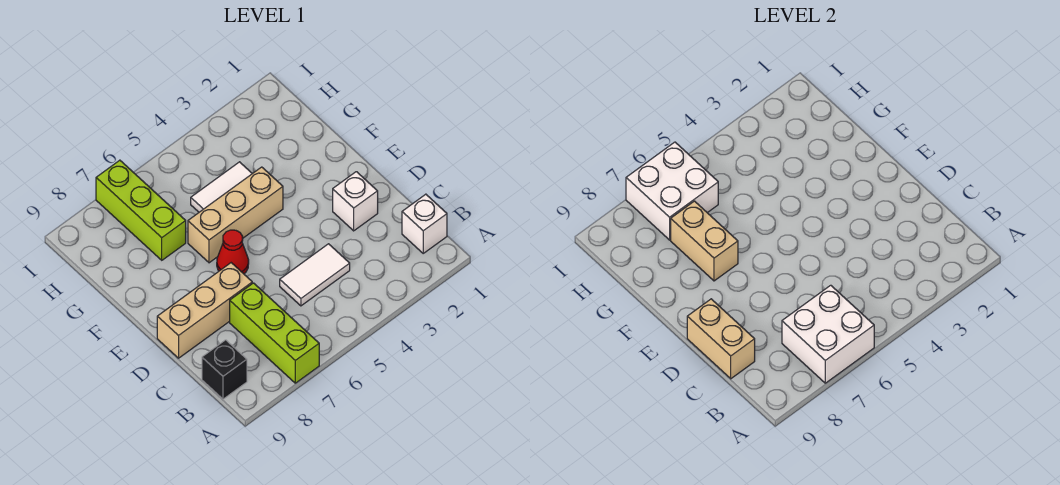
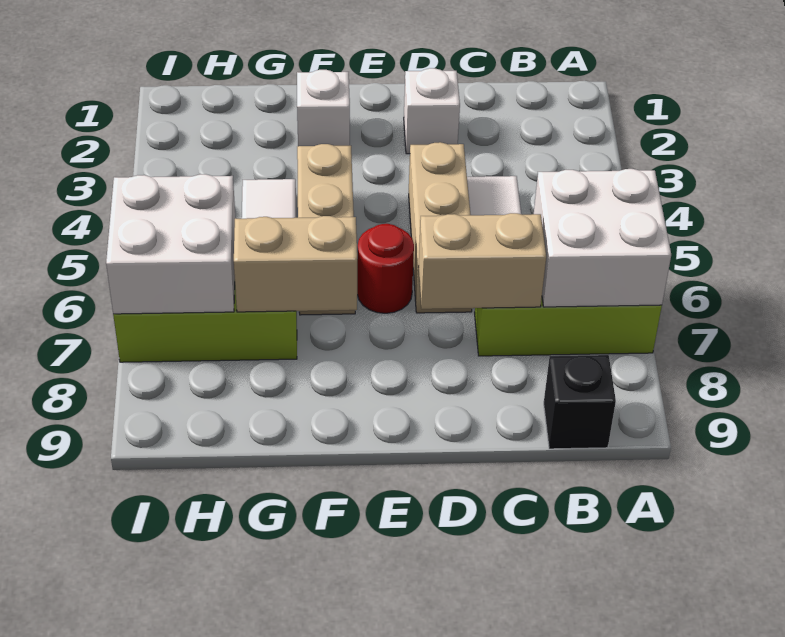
white 1x1 brick [402,194,447,253] -> white 1x1 brick moved to [297,70,350,146]
tan 1x2 brick [687,299,755,379] -> tan 1x2 brick moved to [418,213,546,309]
tan 1x3 brick [157,263,252,358] -> tan 1x3 brick moved to [409,142,472,313]
red 1x1 cone [217,230,249,274] -> red 1x1 round brick [357,224,414,313]

